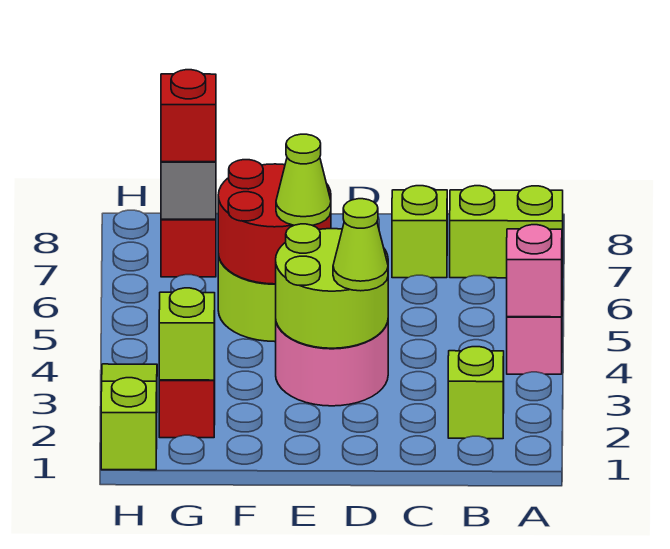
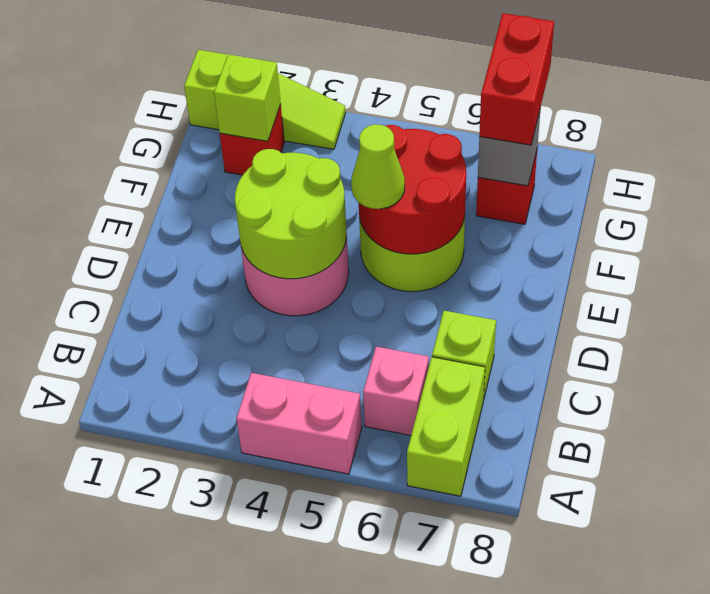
pink 1x1 brick [507,225,562,317] -> pink 1x1 brick moved to [363,347,429,435]
lime 1x1 brick [448,347,504,439] -> none
lime 1x1 cone [333,199,388,291] -> none
red 1x1 brick [161,70,216,162] -> red 1x2 brick [479,13,554,145]

